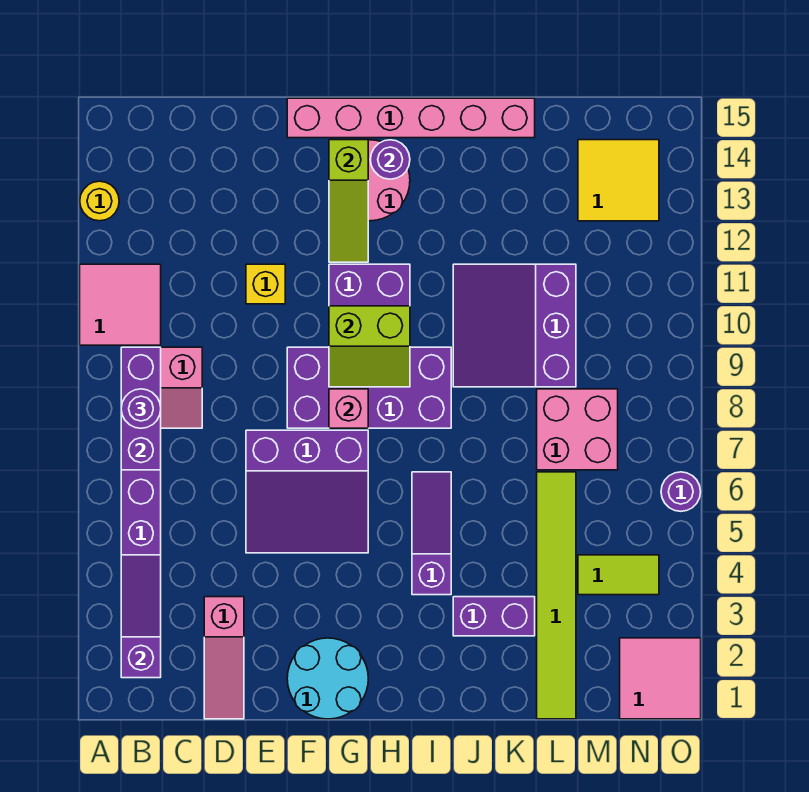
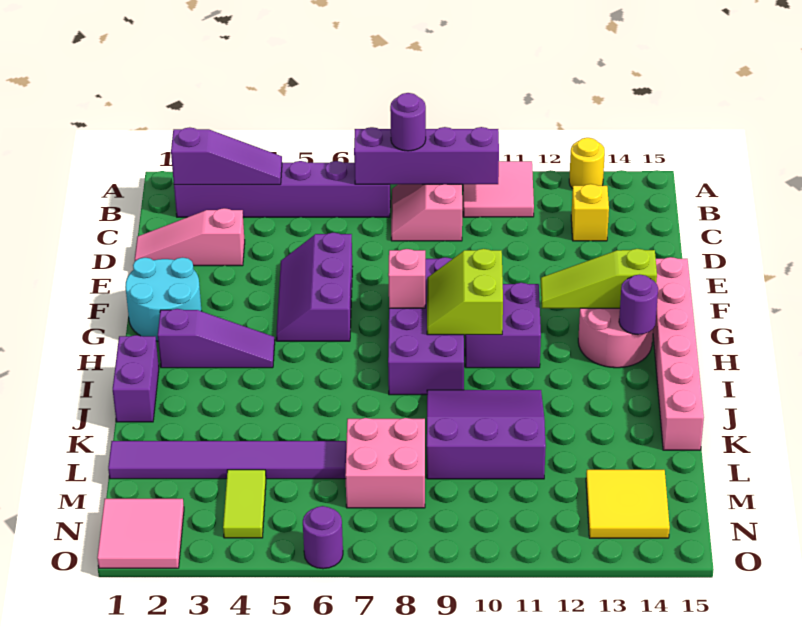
purple 1x3 brick [121,347,161,470] -> purple 1x4 brick [354,127,499,184]
purple 3x3 slope [246,430,368,553] -> purple 2x3 slope [276,233,353,341]
yellow 1x1 brick [246,264,285,304] -> yellow 1x1 brick moved to [571,184,609,241]
purple 1x3 slope [412,472,451,595] -> purple 1x3 slope moved to [158,309,275,368]
purple 1x2 brick [453,597,535,636] -> purple 1x2 brick moved to [113,335,159,422]
lime 1x6 tile [537,472,576,719] -> purple 1x6 tile [108,441,346,479]

